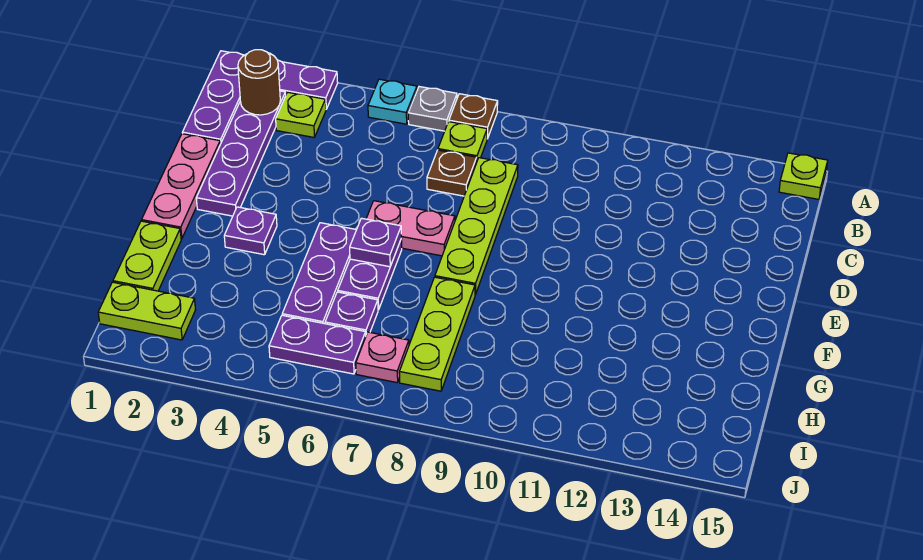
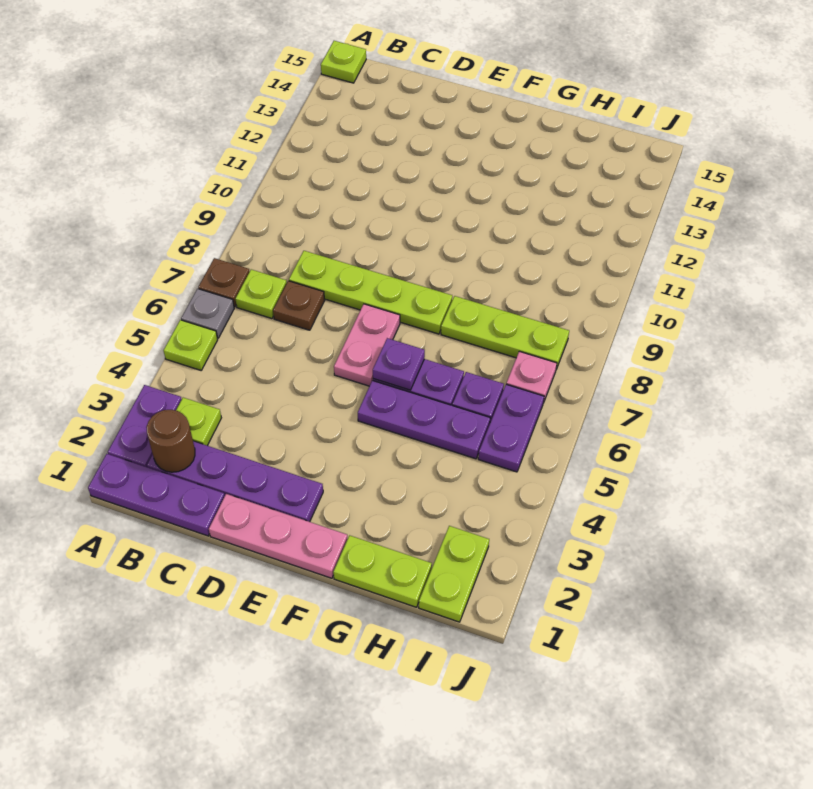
cyan 1x1 plate [368,79,417,124] -> lime 1x1 plate [163,320,218,370]
purple 1x1 plate [224,207,277,255] -> none

